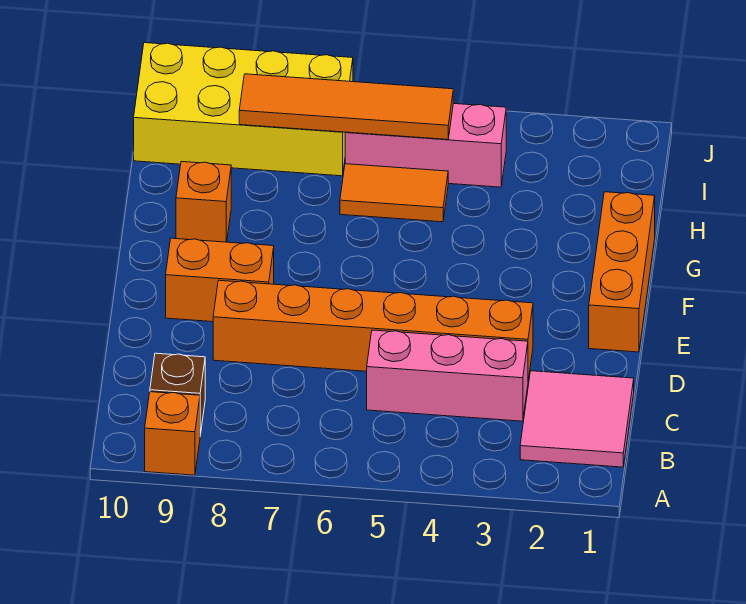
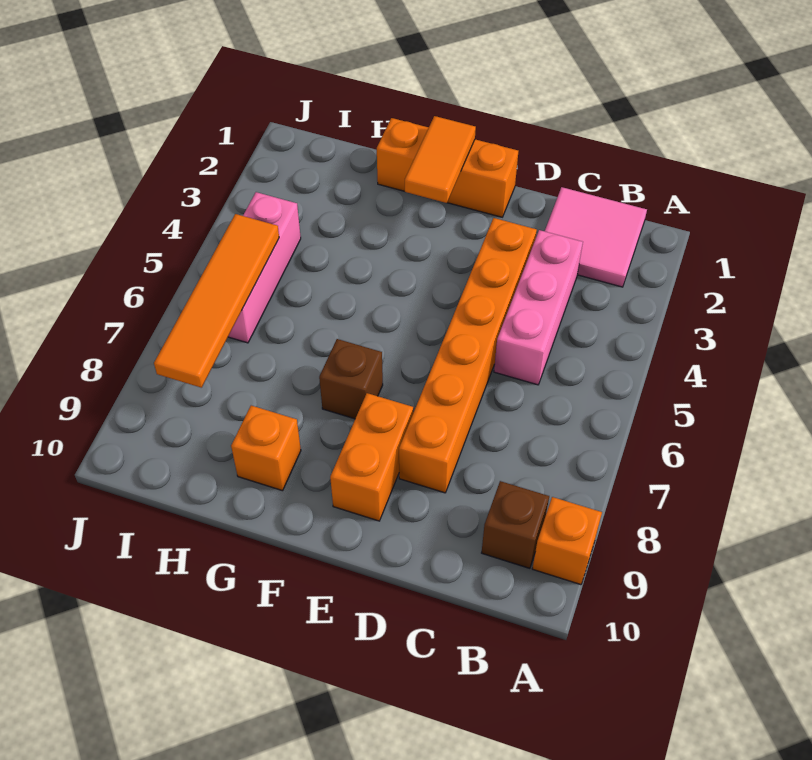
none -> brown 1x1 brick [319,339,383,419]
orange 1x2 tile [340,164,448,222] -> orange 1x2 tile moved to [405,116,476,203]
yellow 2x4 brick [134,43,353,176] -> none

